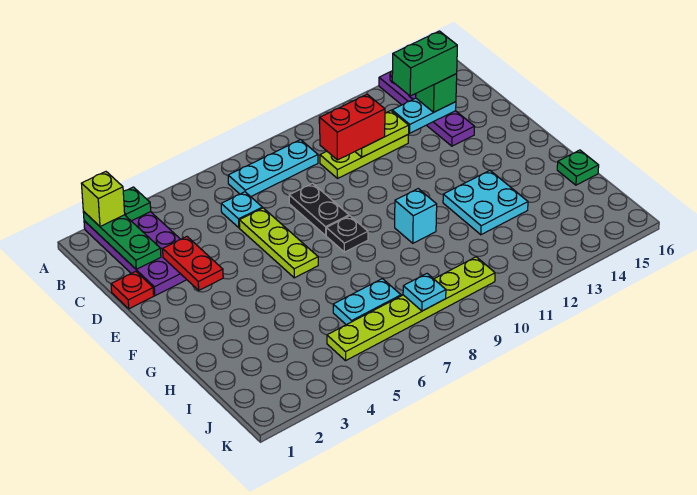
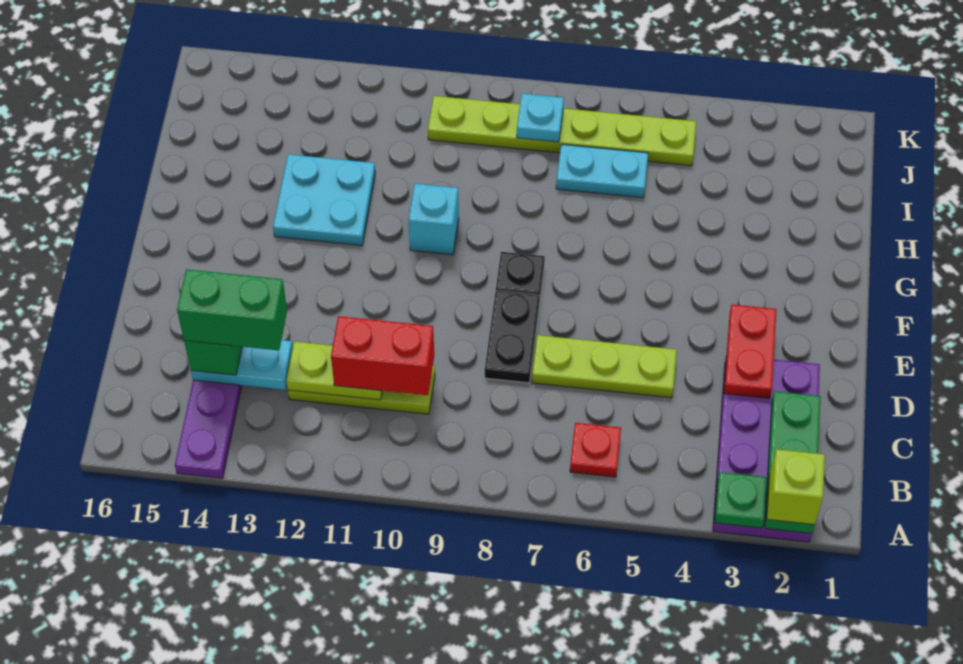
cyan 1x3 plate [228,140,318,197] -> none
cyan 1x1 plate [221,192,262,228] -> none
red 1x1 plate [111,271,154,309] -> red 1x1 plate moved to [570,423,621,477]
lime 1x3 plate [239,208,318,278] -> lime 1x3 plate turned to [532,335,677,398]
green 1x1 plate [557,150,599,185] -> none

